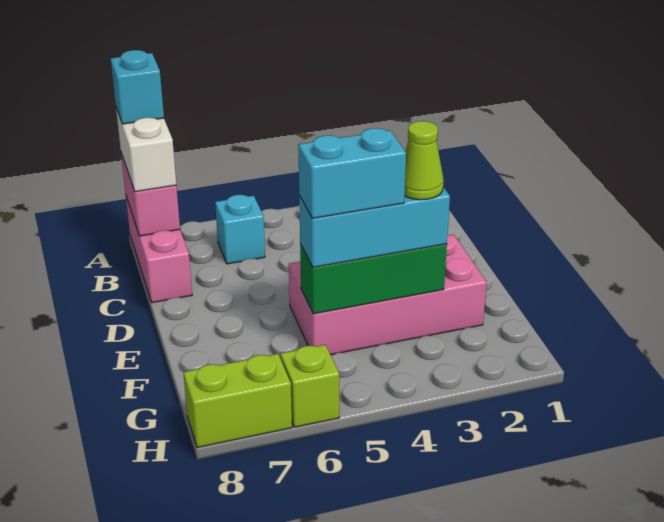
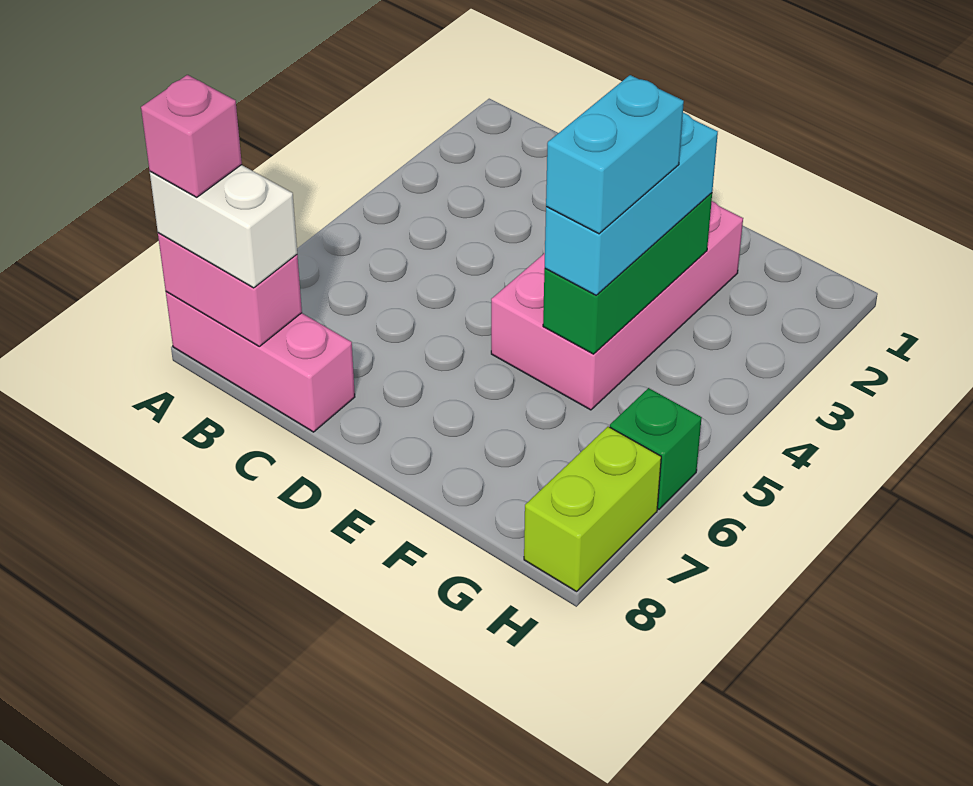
cyan 1x1 brick [111,50,164,124] -> pink 1x1 brick [141,75,242,197]
cyan 1x1 brick [215,195,265,264] -> none
lime 1x1 cone [405,121,444,200] -> none
lime 1x1 brick [281,345,339,427] -> green 1x1 brick [610,388,702,509]

